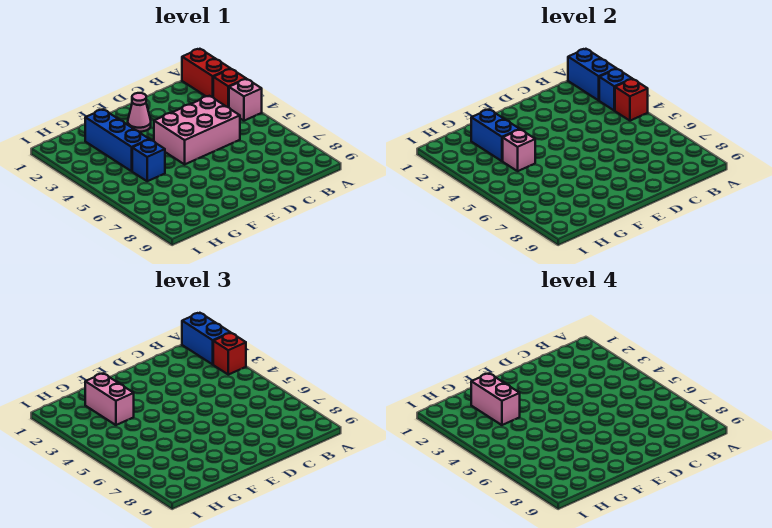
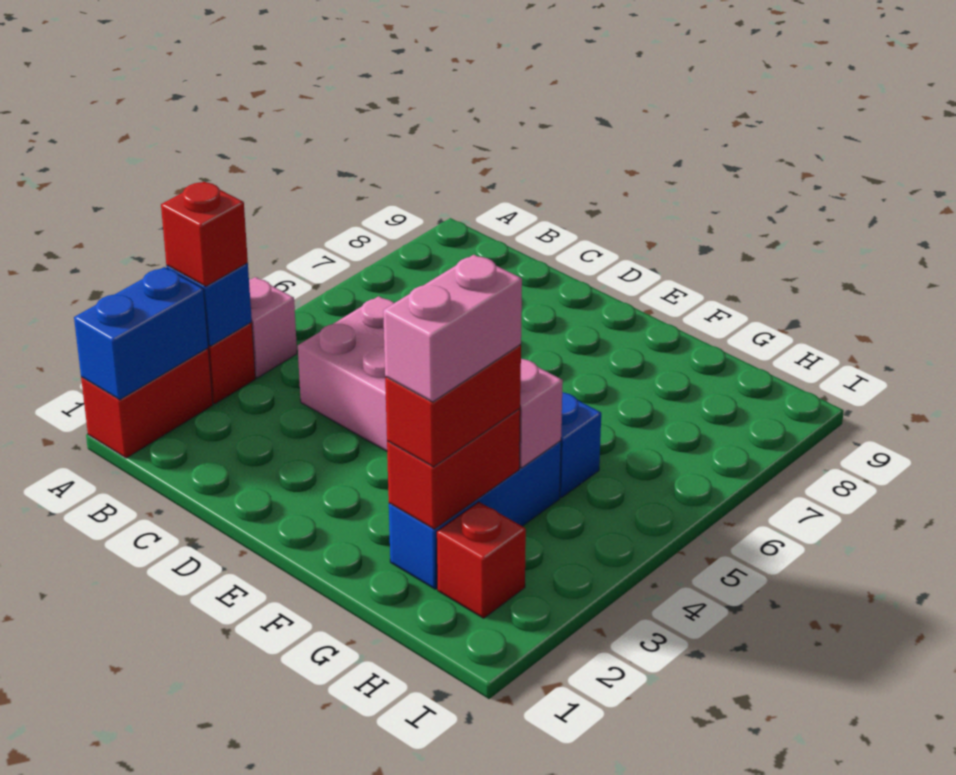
blue 1x2 brick [182,313,230,364] -> none
red 1x1 brick [615,79,648,121] -> red 1x1 brick moved to [437,502,526,618]
pink 1x1 cone [128,93,151,132] -> none
blue 1x2 brick [471,109,520,161] -> red 1x2 brick [387,409,520,529]
pink 1x2 brick [85,373,134,425] -> red 1x2 brick [385,344,521,467]

